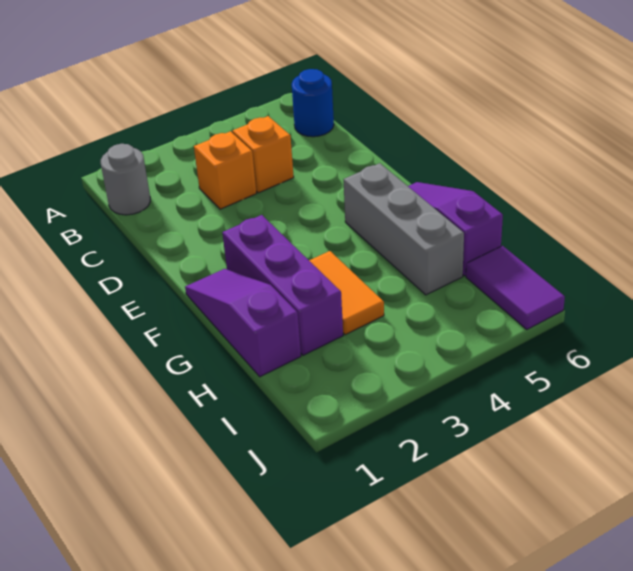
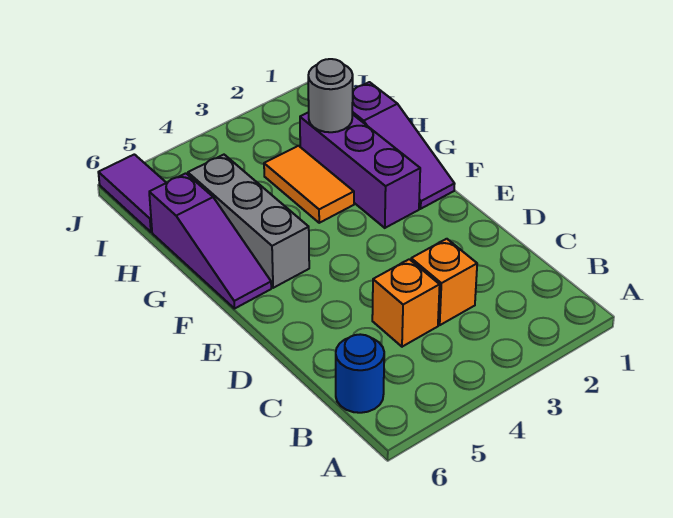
grey 1x1 round brick [101,144,150,215] -> grey 1x1 round brick moved to [308,59,353,132]

